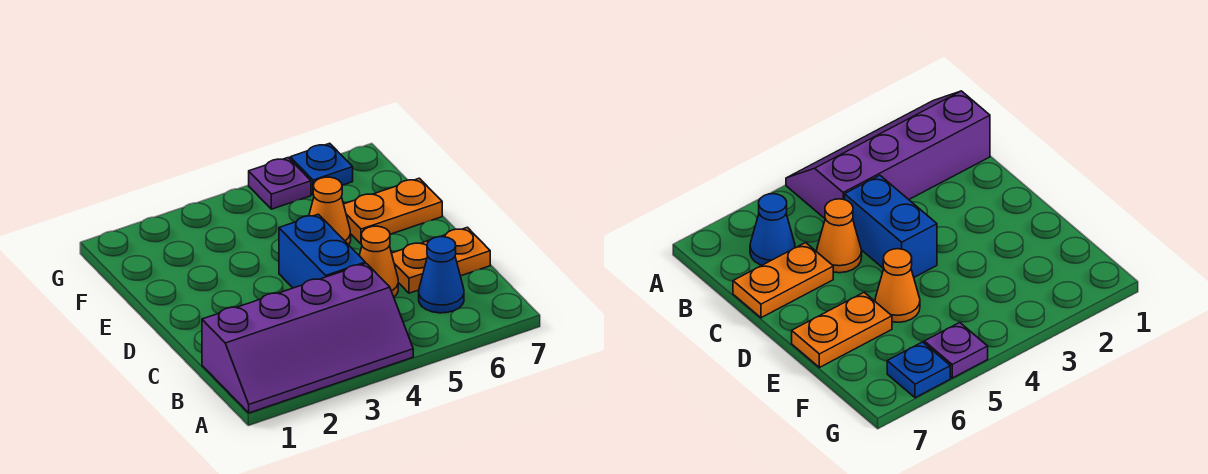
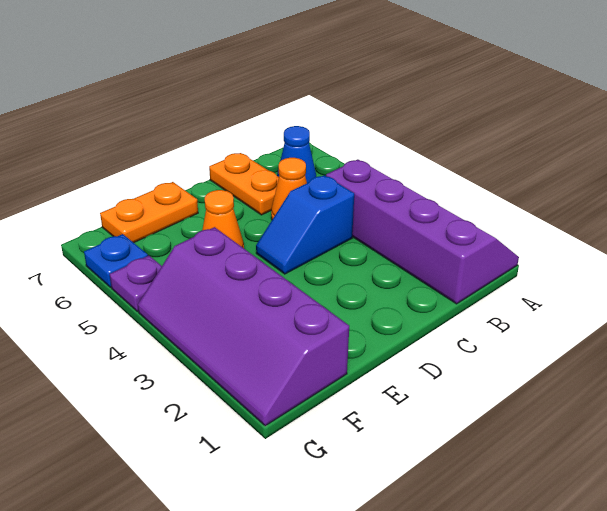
blue 1x2 brick [279,214,365,288] -> blue 1x2 slope [256,175,354,274]
orange 1x2 plate [344,178,442,244] -> orange 1x2 plate turned to [100,182,198,243]
none -> purple 2x4 slope [138,227,349,426]

